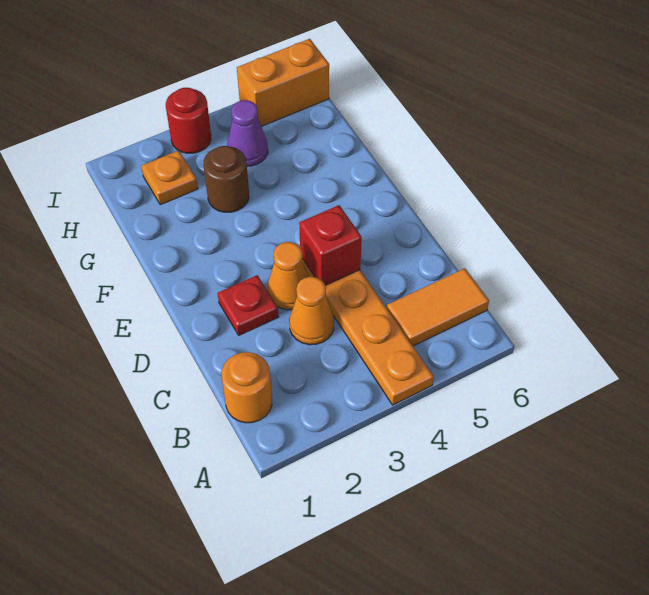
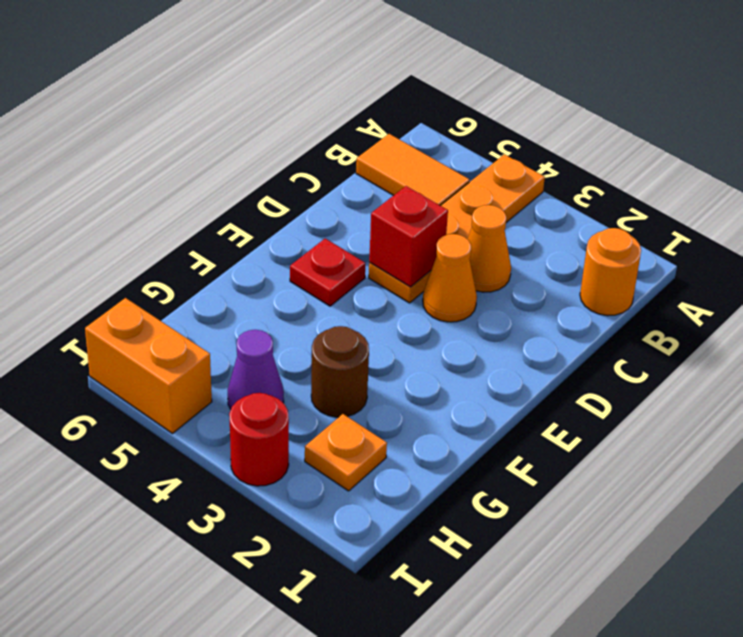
red 1x1 plate [218,275,279,335] -> red 1x1 plate moved to [290,239,365,306]

